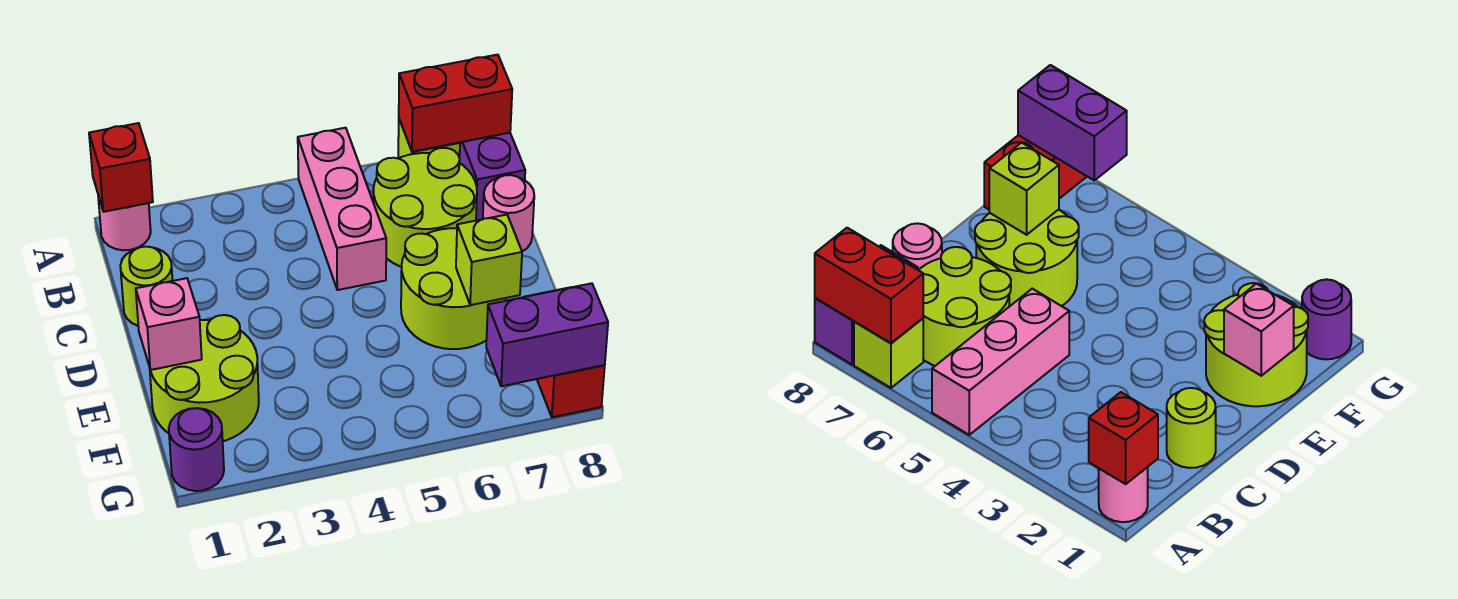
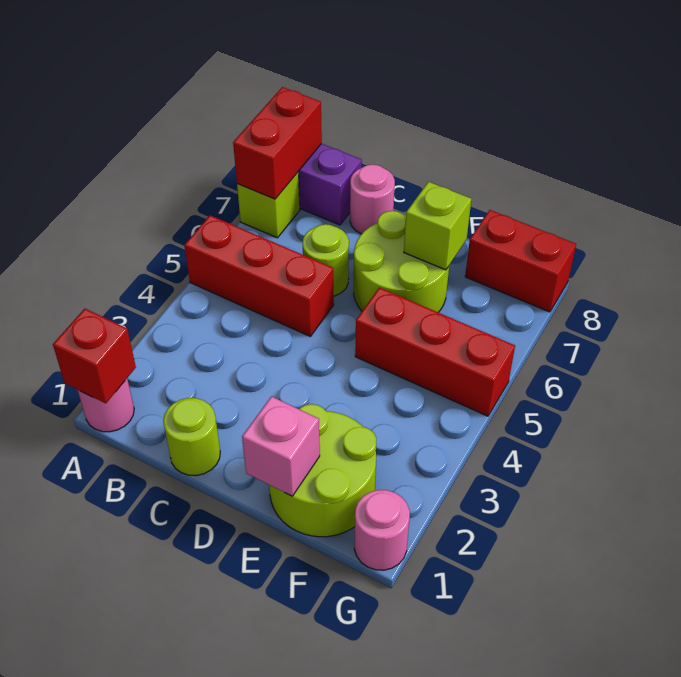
pink 1x3 brick [298,128,386,290] -> red 1x3 brick [184,215,334,336]
lime 2x2 round brick [373,148,477,267] -> lime 1x1 round brick [303,224,349,296]
none -> red 1x3 brick [355,287,515,416]
purple 1x1 round brick [169,408,224,491] -> pink 1x1 round brick [354,490,410,570]
purple 1x2 brick [486,283,608,386] -> none

